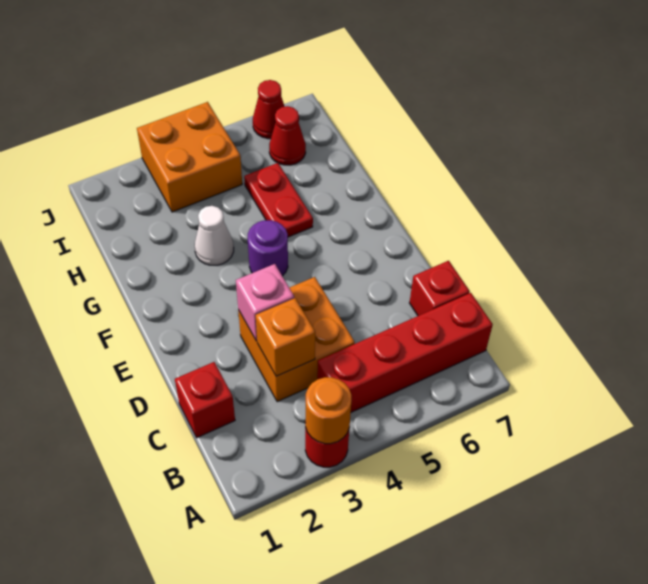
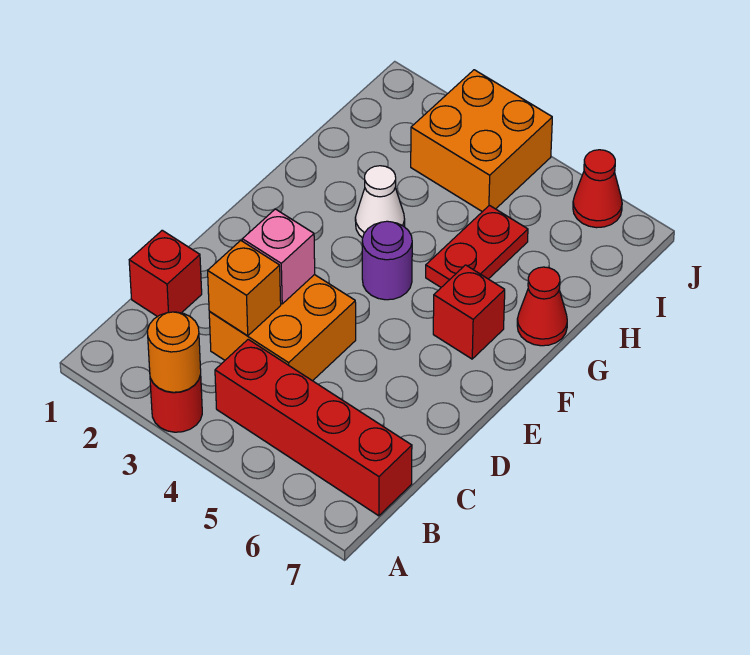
red 1x1 brick [410,261,470,316] -> red 1x1 brick moved to [433,265,505,359]
red 1x1 cone [269,106,306,165] -> red 1x1 cone moved to [517,267,567,346]

